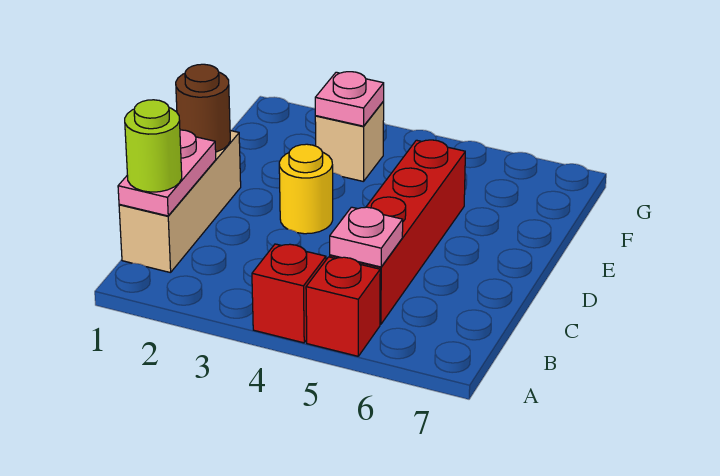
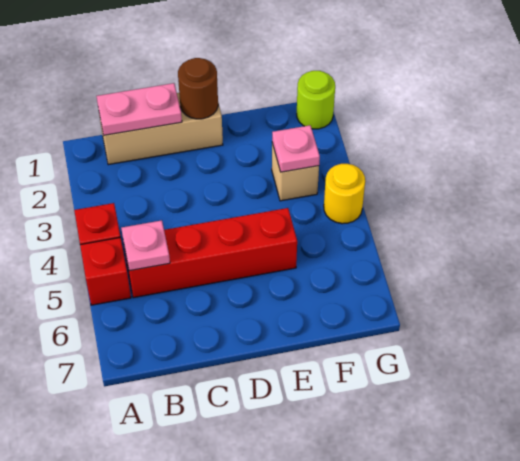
lime 1x1 round brick [125,100,182,192] -> lime 1x1 round brick moved to [297,71,335,129]
yellow 1x1 round brick [279,144,333,234] -> yellow 1x1 round brick moved to [324,164,365,224]

